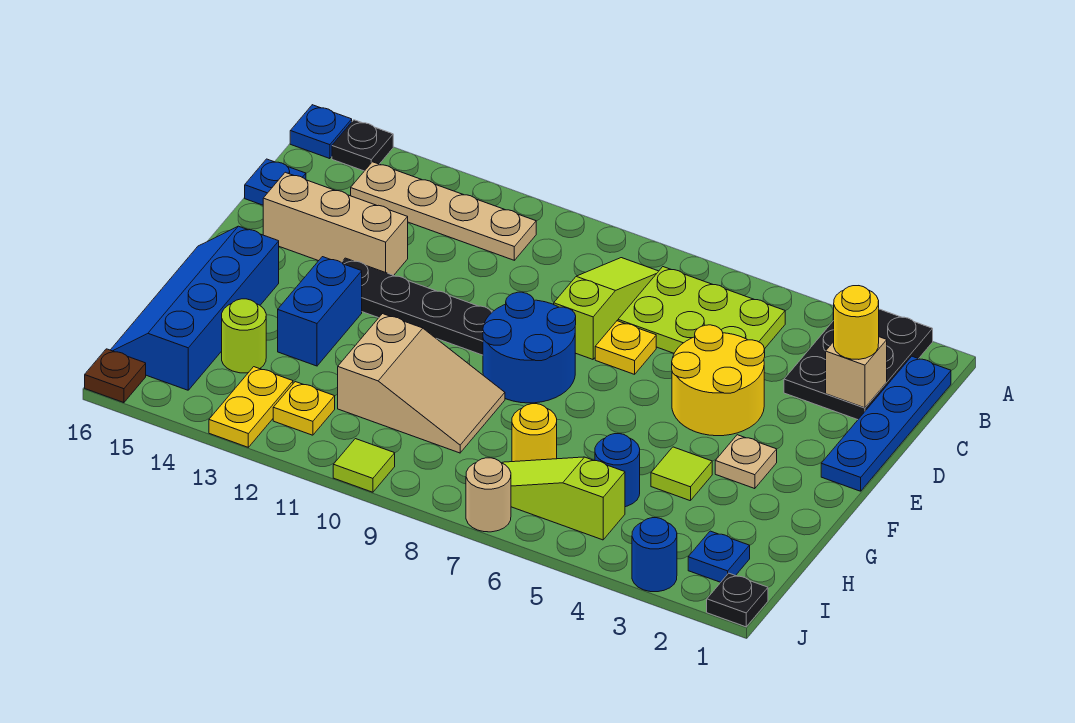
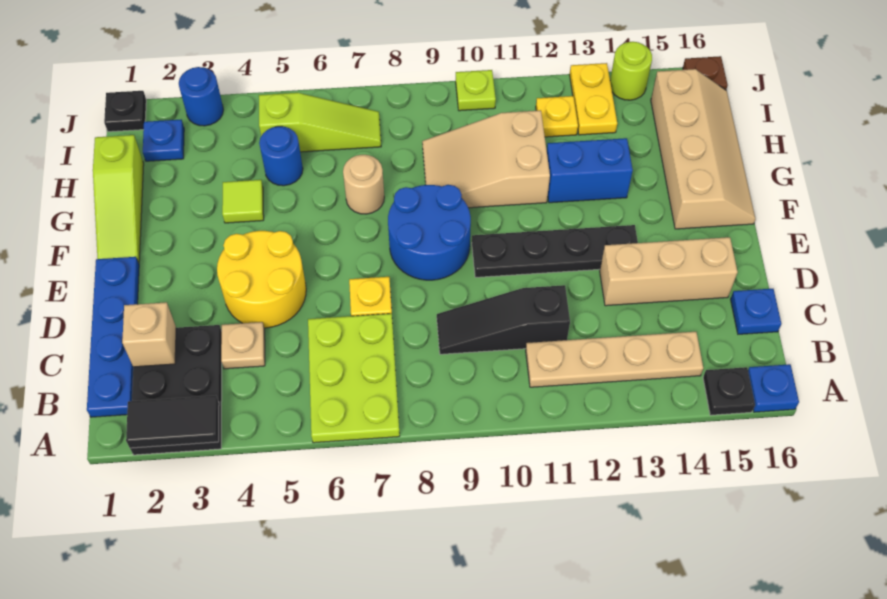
none -> black 1x2 tile [126,396,219,448]
lime 2x3 plate [618,267,785,353] -> lime 2x3 plate turned to [308,314,400,443]
lime 1x3 slope [554,258,658,359] -> lime 1x3 slope moved to [93,135,144,263]
yellow 1x1 round brick [834,286,879,359] -> none
none -> black 1x3 slope [437,285,570,354]
tan 1x1 plate [715,435,777,489] -> tan 1x1 plate moved to [221,322,265,369]
blue 1x2 brick [278,257,362,366] -> blue 1x2 brick turned to [547,138,633,203]
blue 2x4 slope [111,226,279,390] -> tan 2x4 slope [651,69,756,229]
yellow 1x1 round brick [512,404,557,462] -> none
lime 1x1 round brick [222,299,266,373] -> lime 1x1 round brick moved to [610,42,652,100]
tan 1x1 round brick [466,458,511,532] -> tan 1x1 round brick moved to [343,155,384,214]
lime 1x1 tile [333,439,395,492] -> lime 1x1 plate [456,70,496,111]

